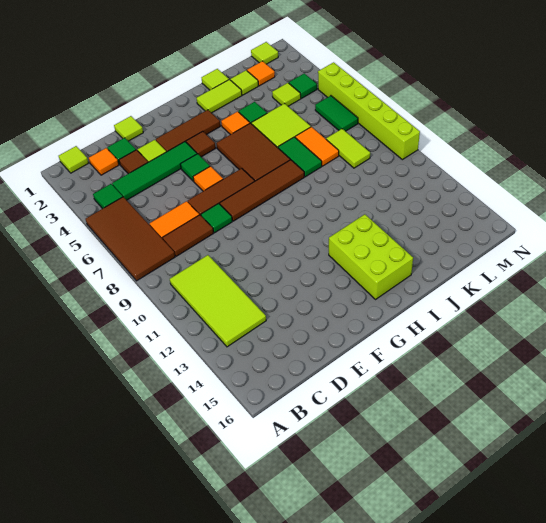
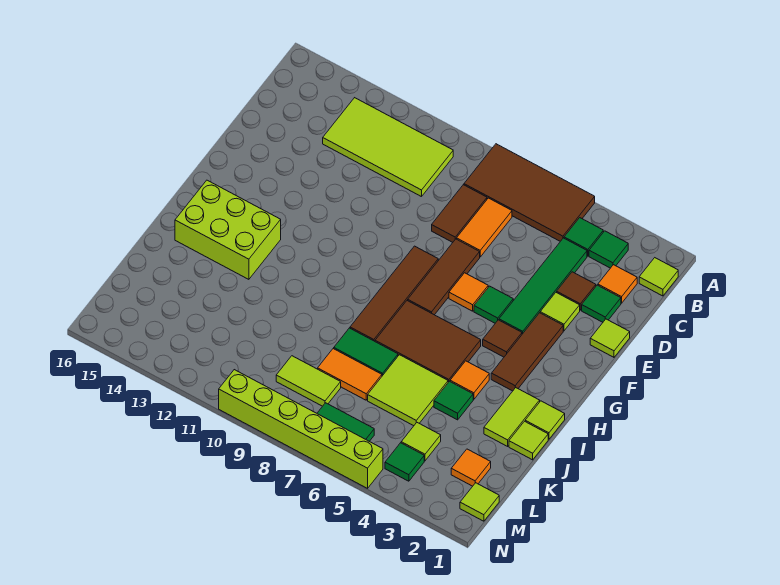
green 1x1 tile [201,203,232,233] -> green 1x1 tile moved to [589,231,628,268]
lime 1x1 tile [230,70,258,95] -> lime 1x1 tile moved to [525,401,565,439]

